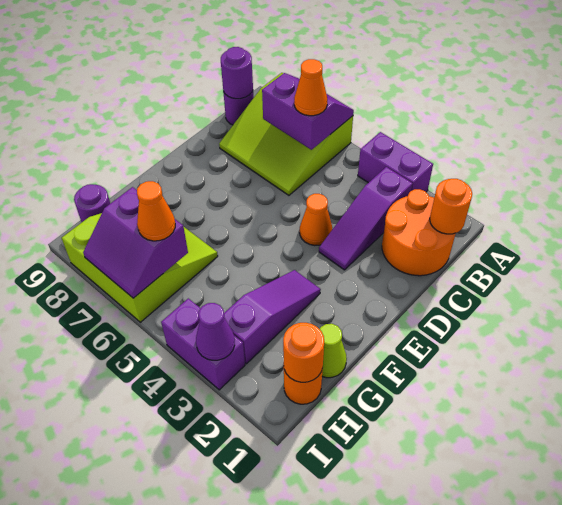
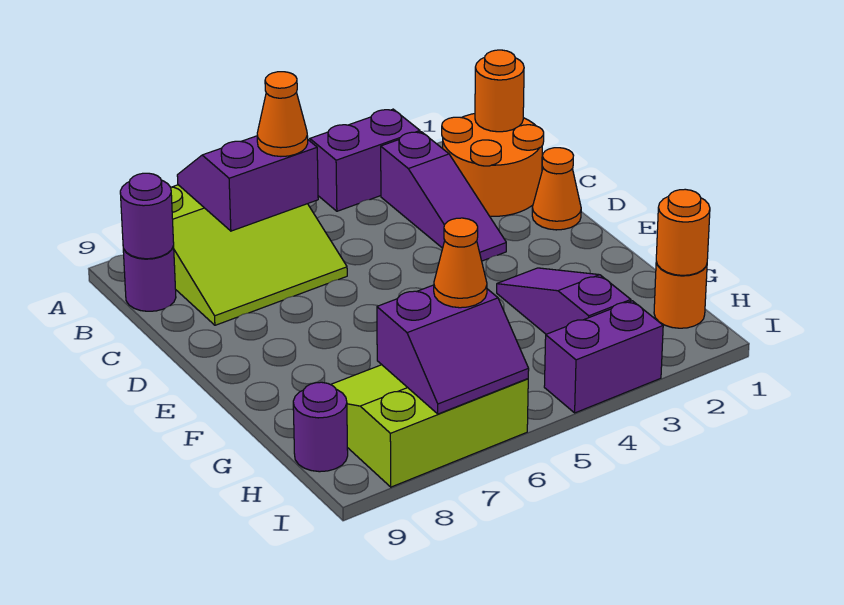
orange 1x1 cone [300,194,332,246] -> orange 1x1 cone moved to [532,148,581,230]
lime 1x1 cone [320,324,347,378] -> none
purple 1x1 cone [196,303,235,360] -> none

